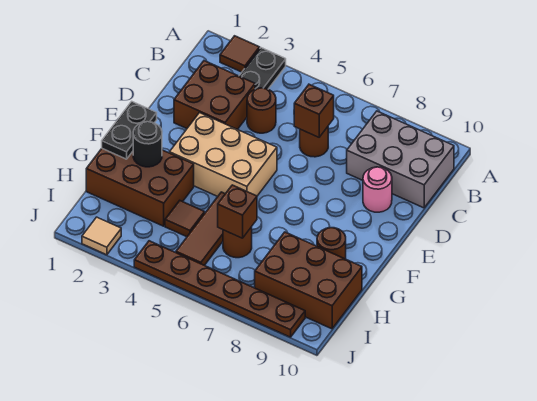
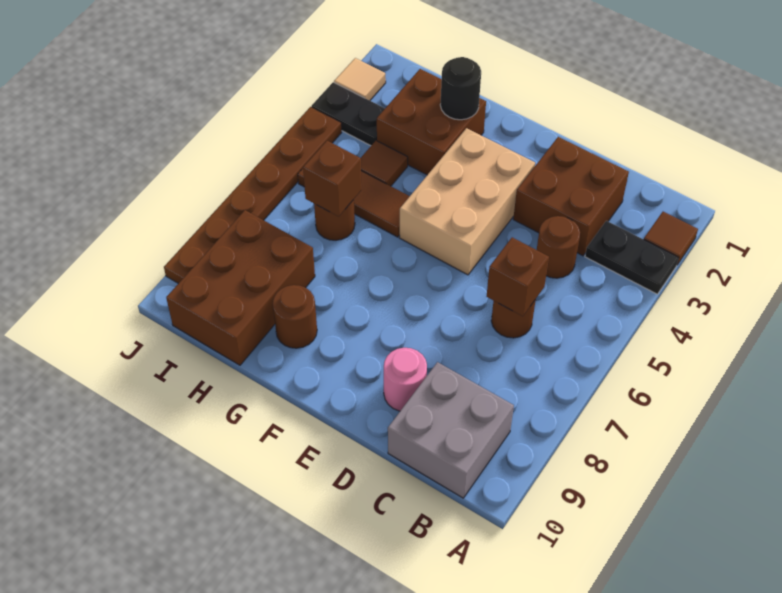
grey 2x3 brick [347,111,454,208] -> grey 2x2 brick [388,362,514,498]
black 1x2 plate [102,102,157,159] -> black 1x2 plate moved to [312,82,385,146]
brown 2x3 brick [86,149,194,226] -> brown 2x2 brick [377,69,486,175]

